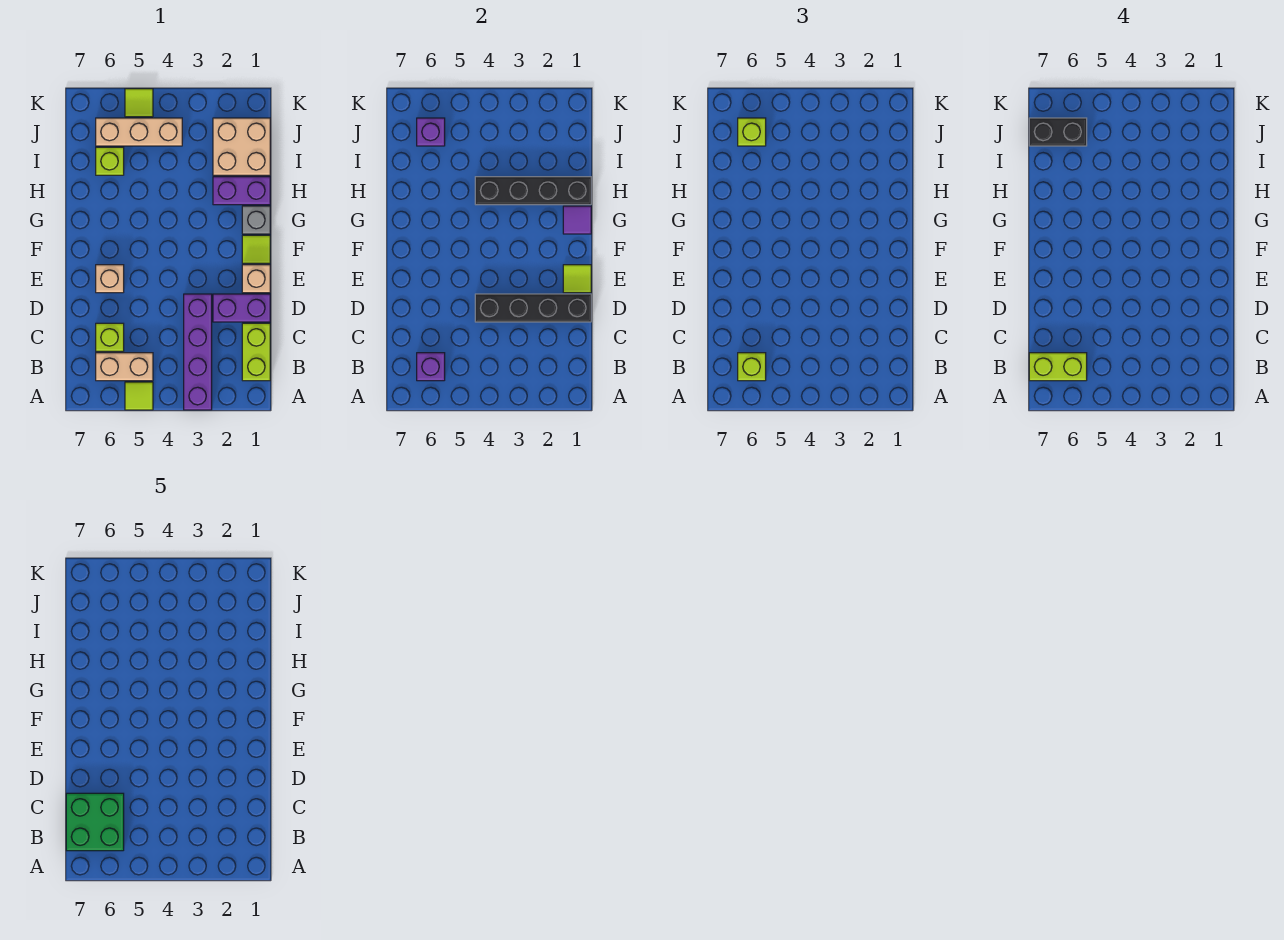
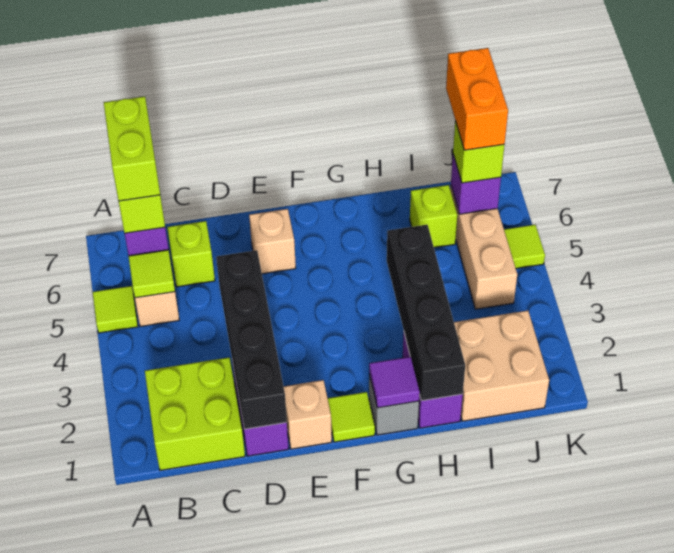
purple 1x4 brick [184,294,212,410] -> none
lime 1x2 brick [242,323,270,381] -> lime 2x2 brick [145,357,245,470]
green 2x2 brick [66,793,124,851] -> none
lime 1x1 tile [563,265,591,293] -> lime 1x1 tile moved to [129,250,175,298]
black 1x2 brick [1029,118,1087,146] -> orange 1x2 brick [446,48,508,150]

